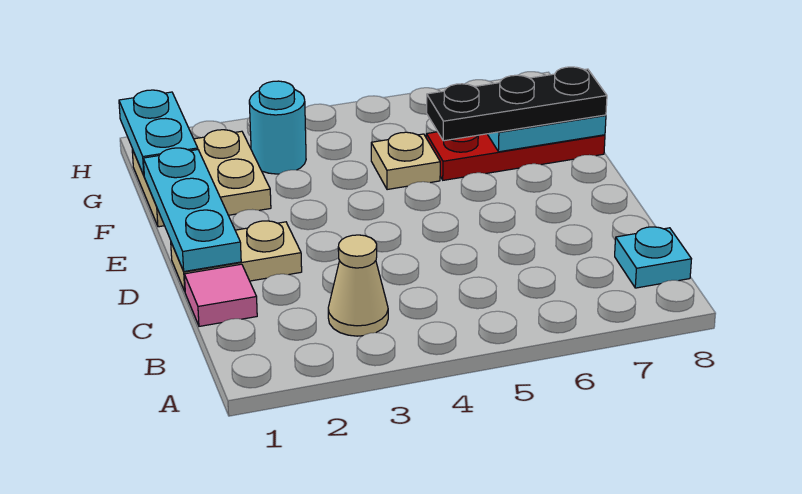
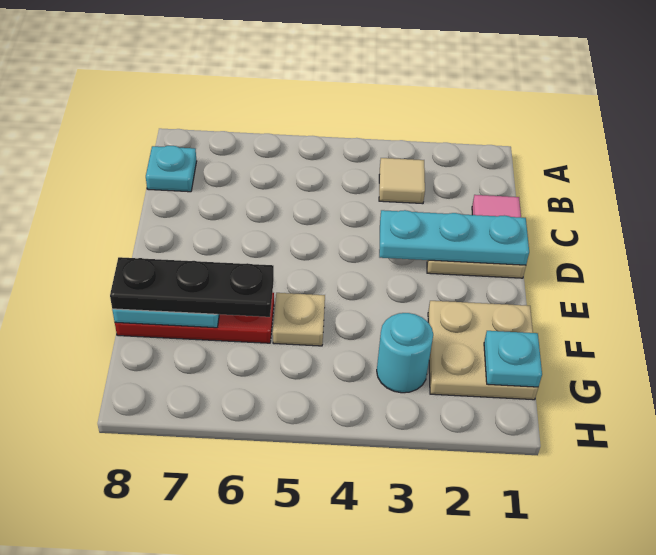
tan 1x1 cone [328,235,388,336] -> tan 1x1 tile [379,158,425,204]
cyan 1x3 plate [143,148,241,271] -> cyan 1x3 plate turned to [379,210,529,265]
cyan 1x2 plate [119,90,198,175] -> cyan 1x1 plate [484,331,542,387]

